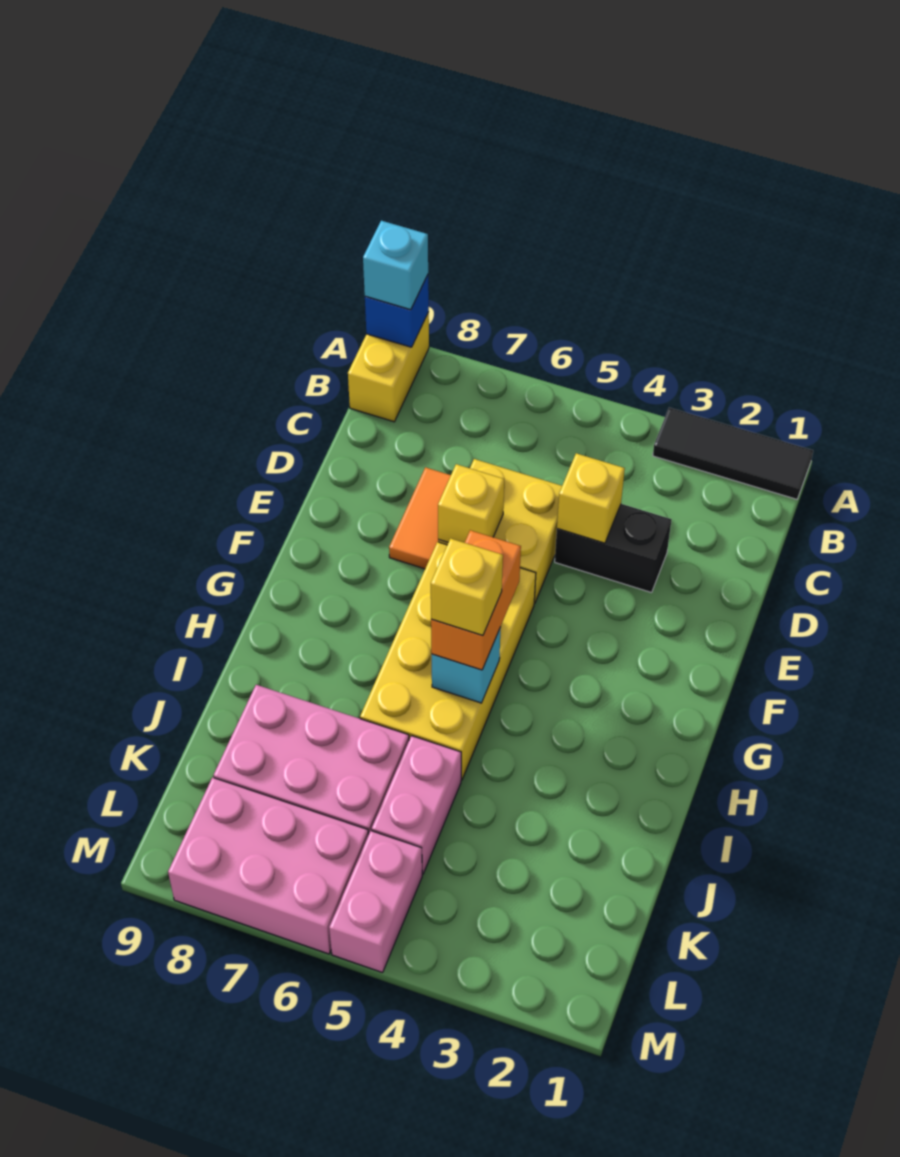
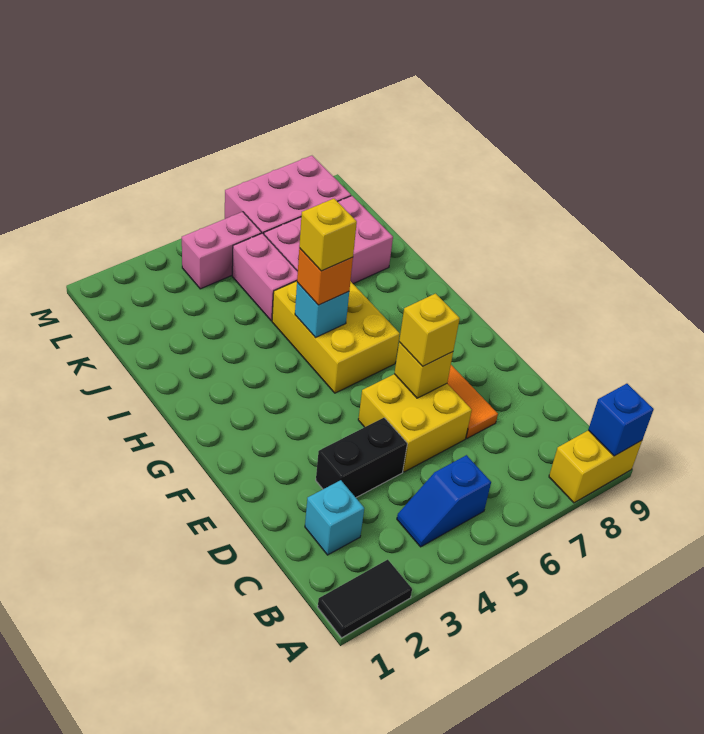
black 1x3 tile [653,408,813,499] -> black 1x2 tile [318,560,412,638]
yellow 1x2 brick [348,312,429,422] -> yellow 1x2 brick turned to [549,430,642,503]
cyan 1x1 brick [363,221,428,310] -> cyan 1x1 brick moved to [305,480,364,555]
none -> blue 1x2 slope [397,455,491,547]
yellow 1x1 brick [557,453,625,543] -> yellow 1x1 brick moved to [399,294,460,366]
yellow 2x4 brick [360,542,536,780] -> yellow 2x3 brick [272,281,400,393]
orange 1x2 brick [431,530,521,670] -> orange 1x1 brick [297,248,353,305]
pink 1x2 brick [329,831,422,973] -> pink 1x2 brick turned to [182,212,262,289]

